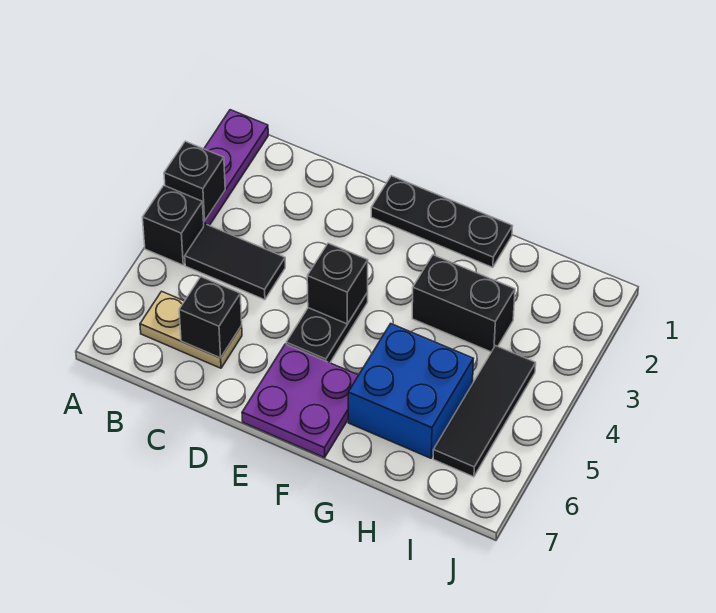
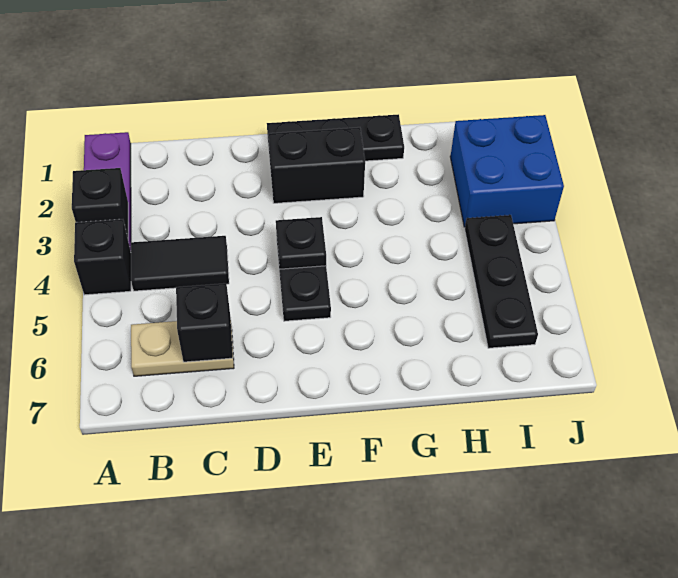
black 1x1 brick [307,243,368,324] -> black 1x1 plate [276,217,326,269]
purple 2x2 plate [242,344,359,458] -> none
black 1x2 brick [412,255,515,352] -> black 1x2 brick moved to [269,127,365,203]
blue 2x2 brick [348,324,473,458] -> blue 2x2 brick moved to [450,115,564,227]
black 1x3 tile [433,346,536,477] -> black 1x3 plate [465,215,538,348]

